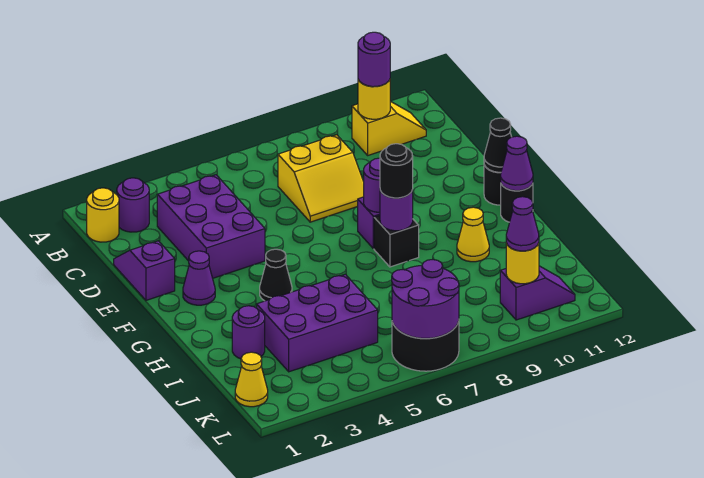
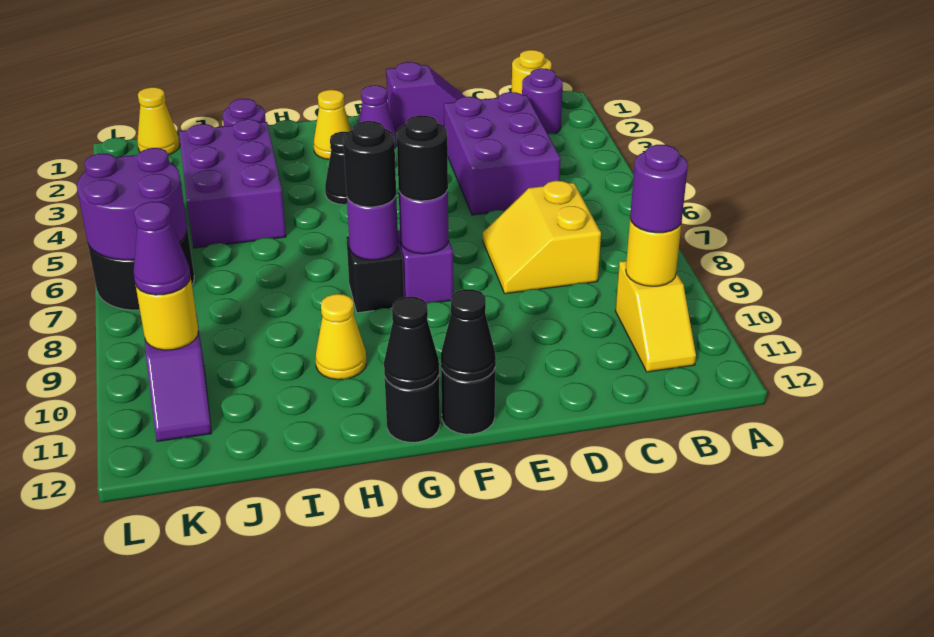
purple 2x3 brick [157,175,265,278] -> purple 2x3 brick turned to [444,92,561,215]
none -> black 1x1 round brick [397,115,448,201]
none -> yellow 1x1 cone [314,90,351,159]
purple 1x1 cone [501,136,533,191] -> black 1x1 cone [384,297,439,390]

